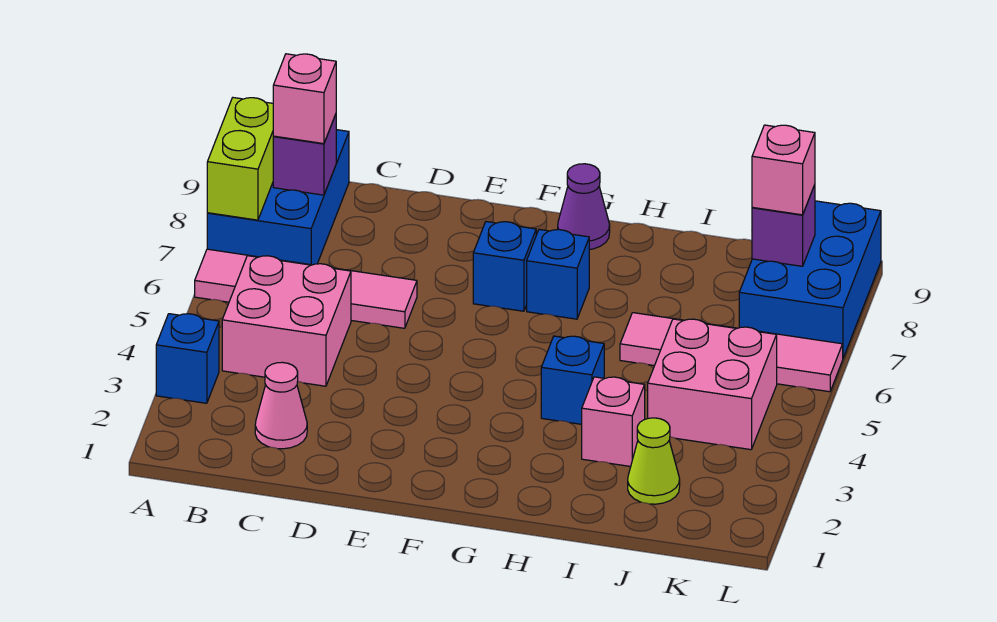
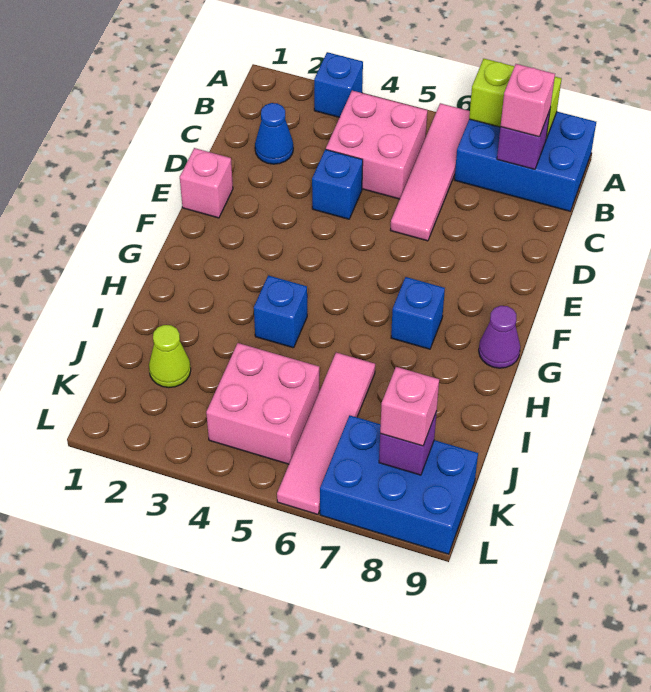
pink 1x1 cone [255,362,307,449] -> blue 1x1 cone [255,103,293,164]
blue 1x1 brick [473,222,536,311] -> blue 1x1 brick moved to [312,149,363,219]
pink 1x1 brick [582,377,645,467] -> pink 1x1 brick moved to [180,148,233,218]

